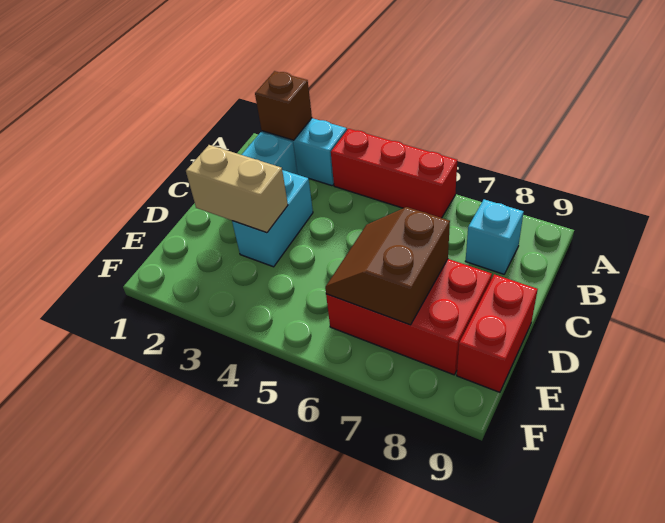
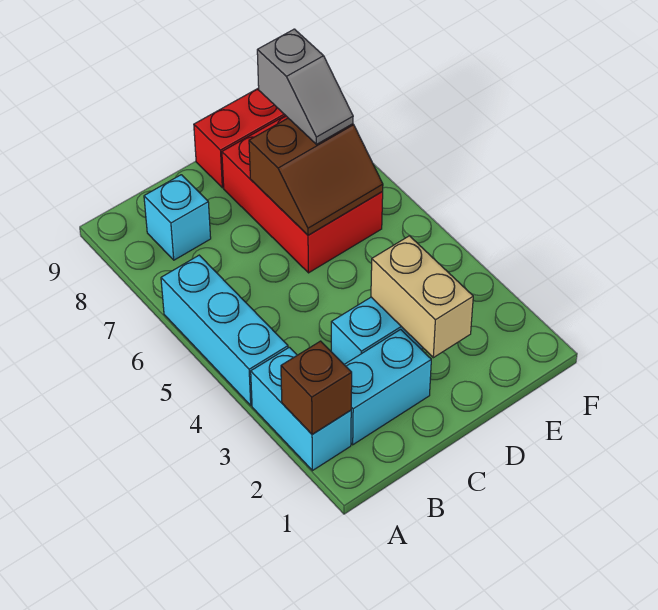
red 1x3 brick [331,129,457,218] -> cyan 1x3 brick [161,255,288,405]
none -> grey 1x2 slope [257,29,353,144]

